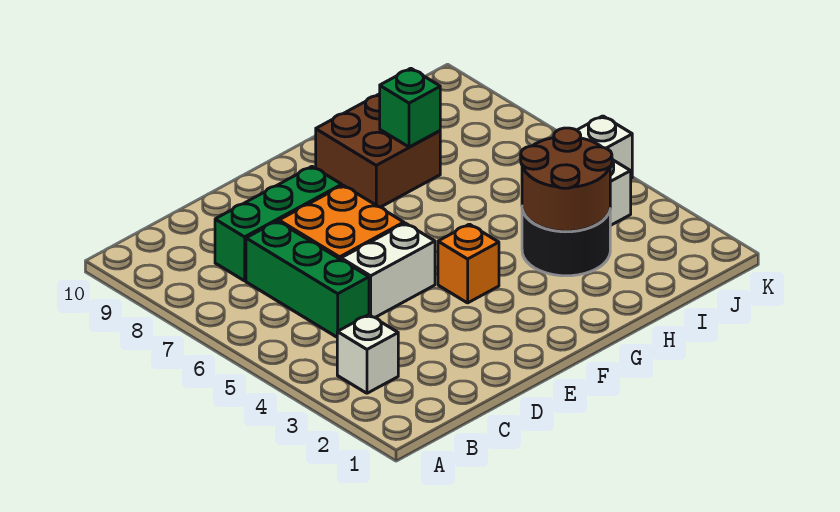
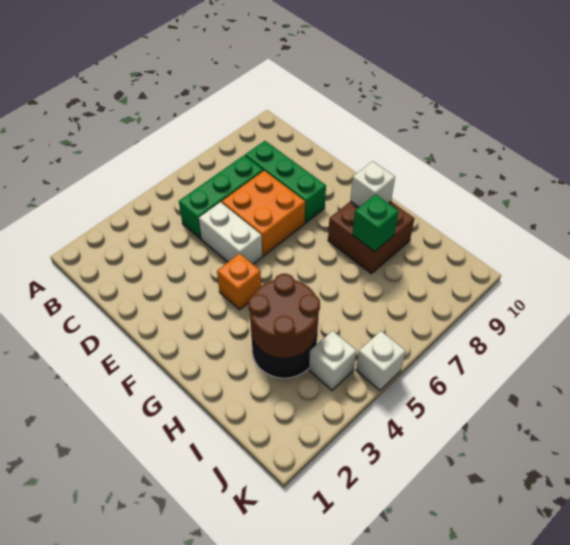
white 1x1 brick [337,315,398,393] -> white 1x1 brick moved to [350,161,395,207]

